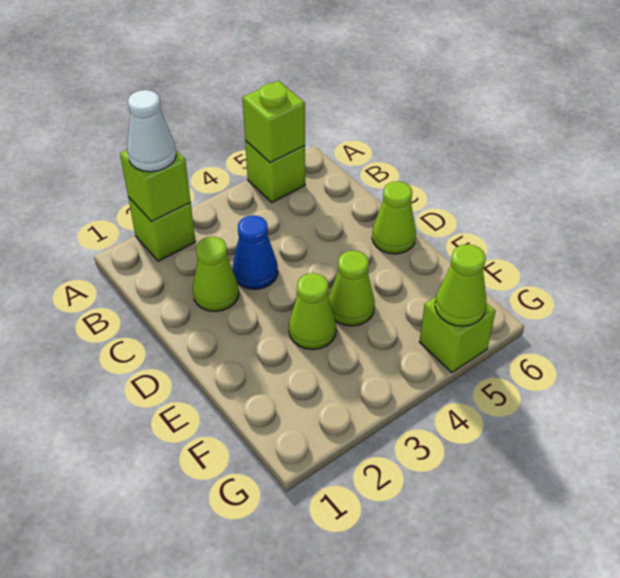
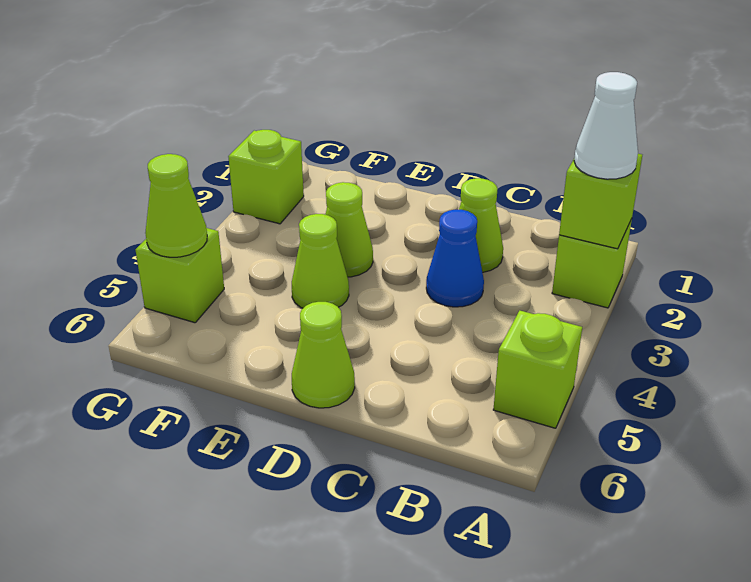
lime 1x1 brick [242,81,305,163] -> lime 1x1 brick moved to [228,130,304,224]

